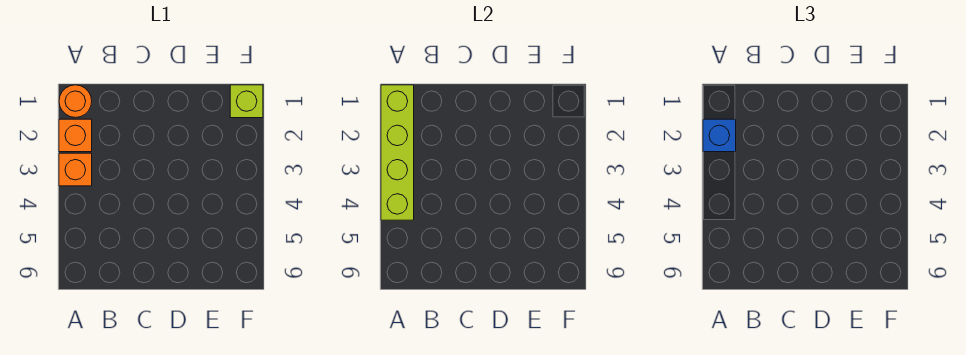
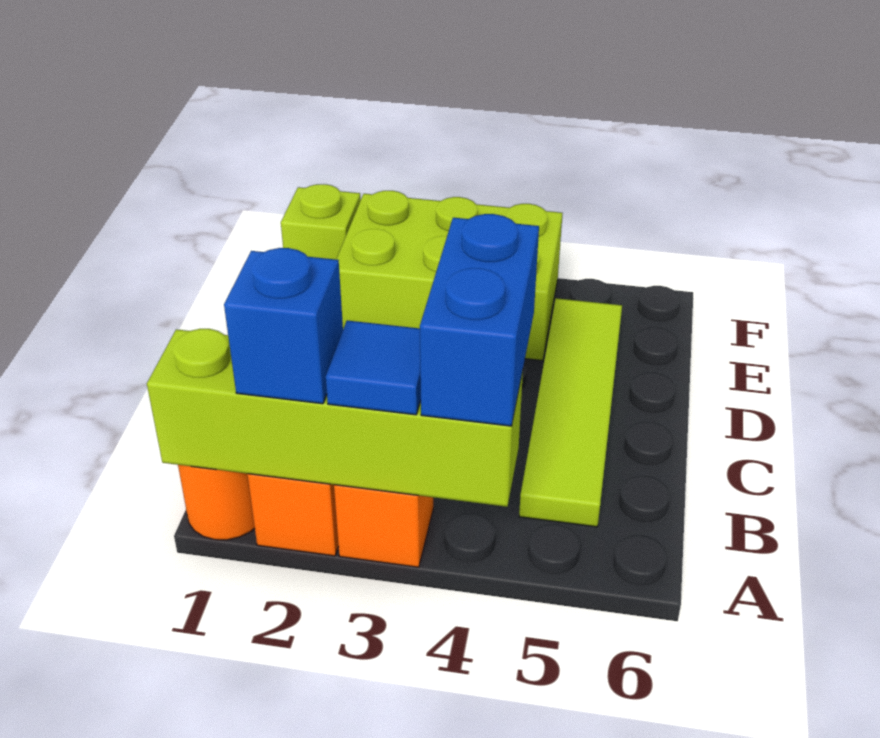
none -> blue 1x1 tile [326,321,421,415]
none -> blue 1x2 brick [420,214,539,426]
none -> lime 1x4 tile [519,298,622,527]
none -> lime 2x3 brick [336,191,563,361]

